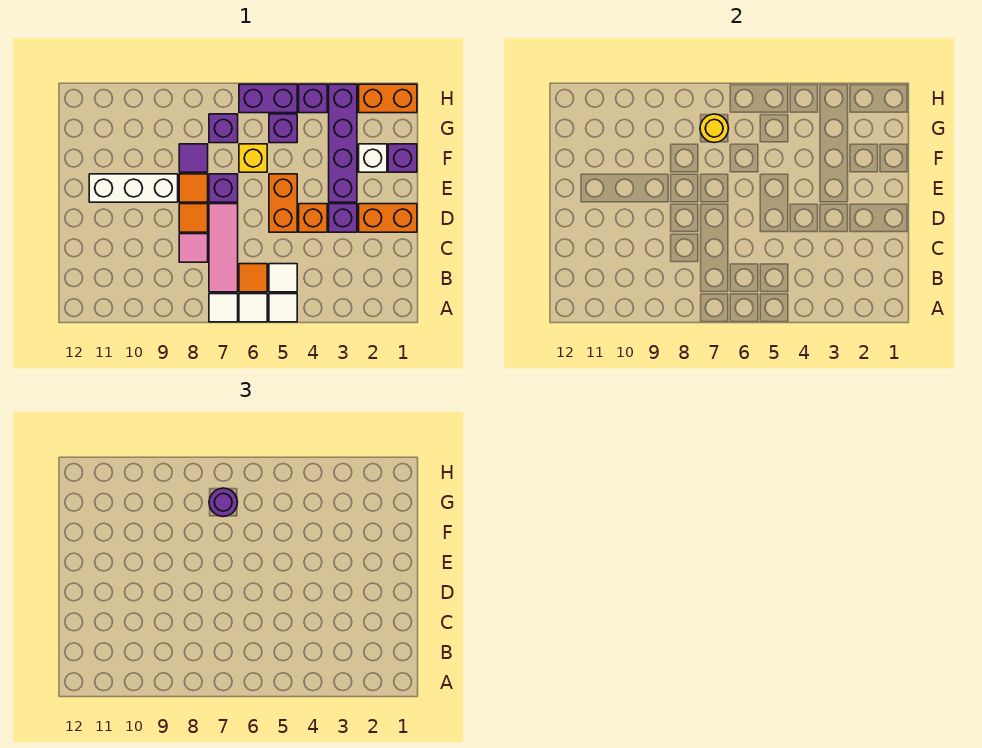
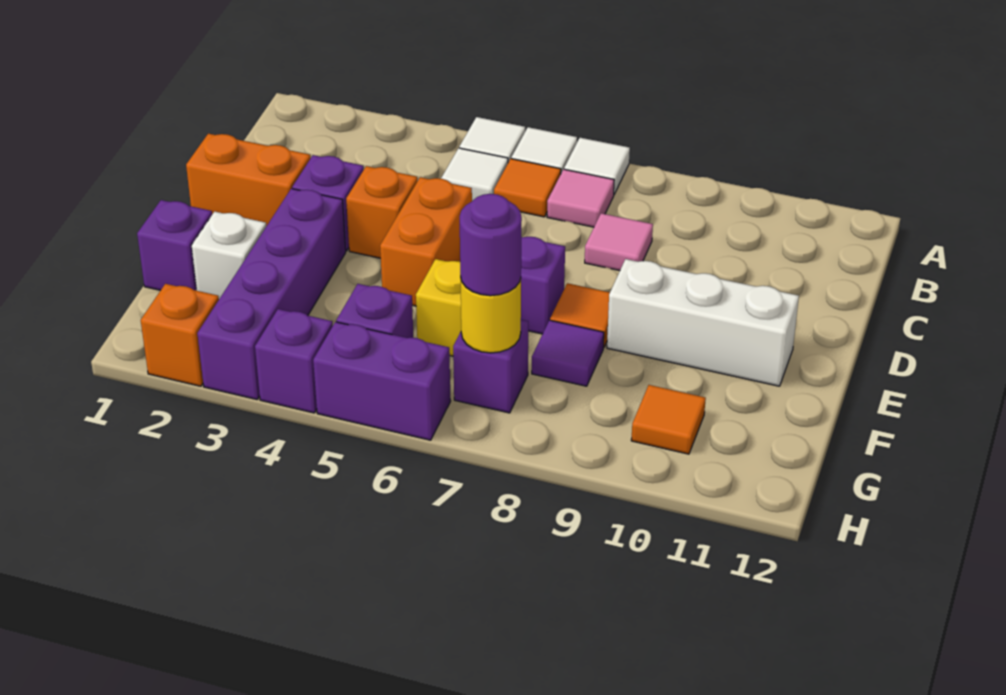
pink 1x3 tile [209,204,238,292] -> pink 1x1 tile [547,169,614,227]
orange 1x1 tile [179,204,208,232] -> orange 1x1 tile moved to [631,385,706,454]
orange 1x2 brick [359,84,417,113] -> orange 1x1 brick [141,284,219,386]

